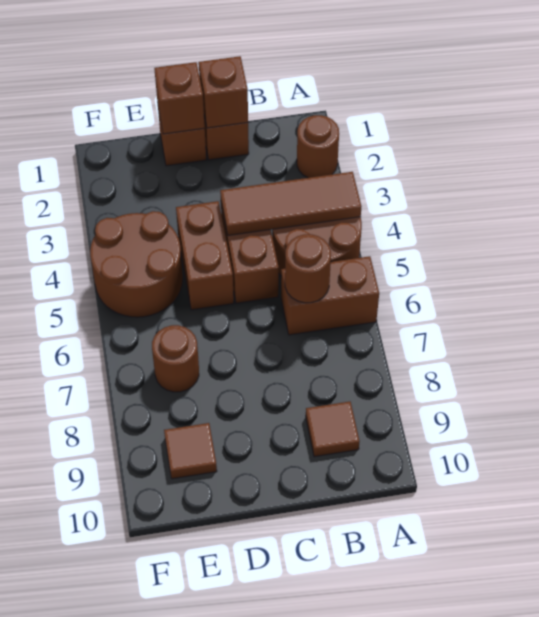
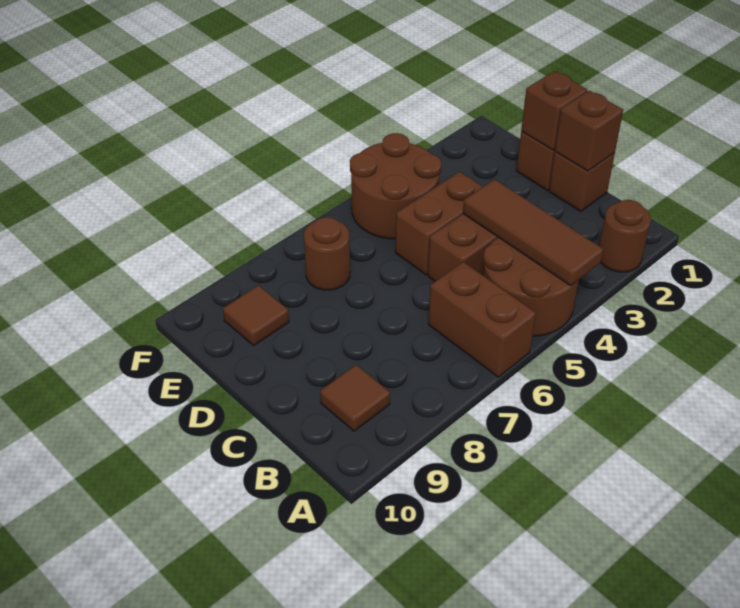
brown 1x1 round brick [285,234,331,303] -> none

